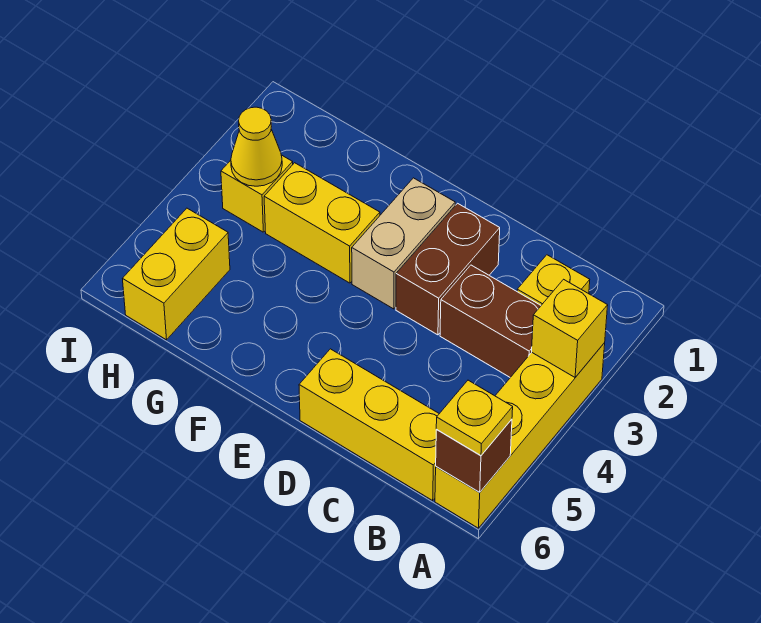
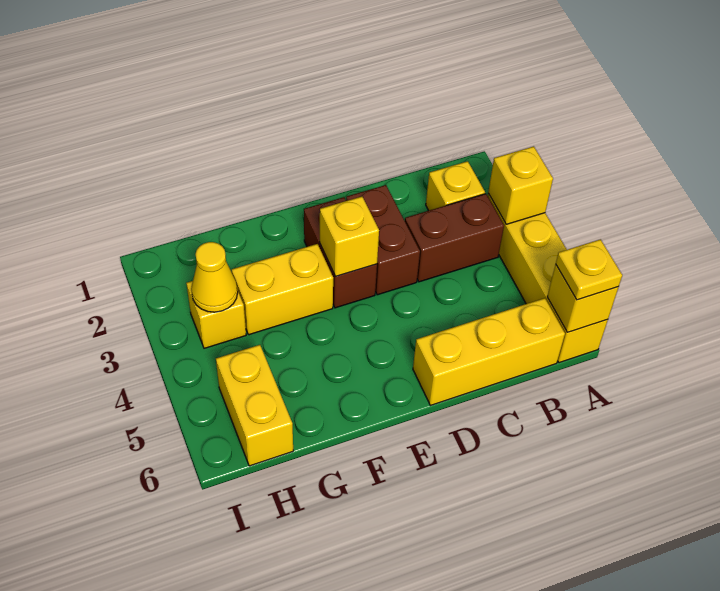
brown 1x1 brick [436,419,512,492] -> yellow 1x1 brick [547,265,619,332]
tan 1x2 brick [352,178,455,309] -> brown 1x2 brick [304,197,377,308]
none -> yellow 1x1 brick [320,197,379,277]

